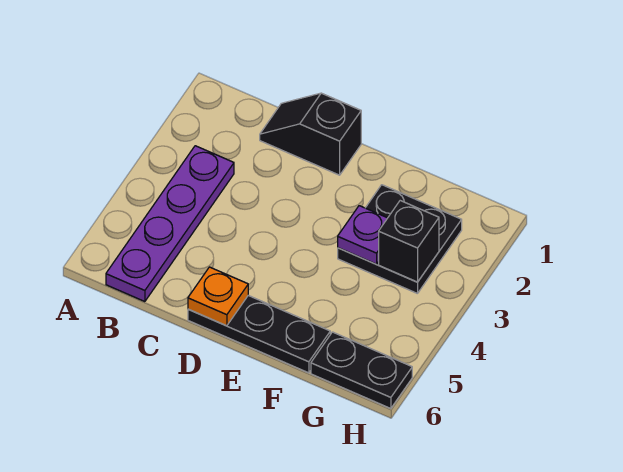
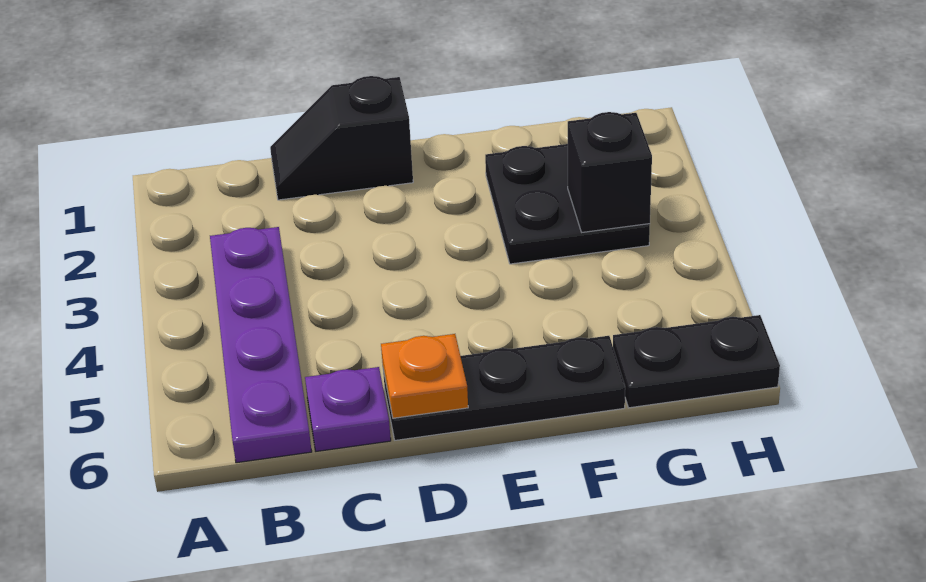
purple 1x1 plate [338,206,387,264] -> purple 1x1 plate moved to [305,367,391,451]

